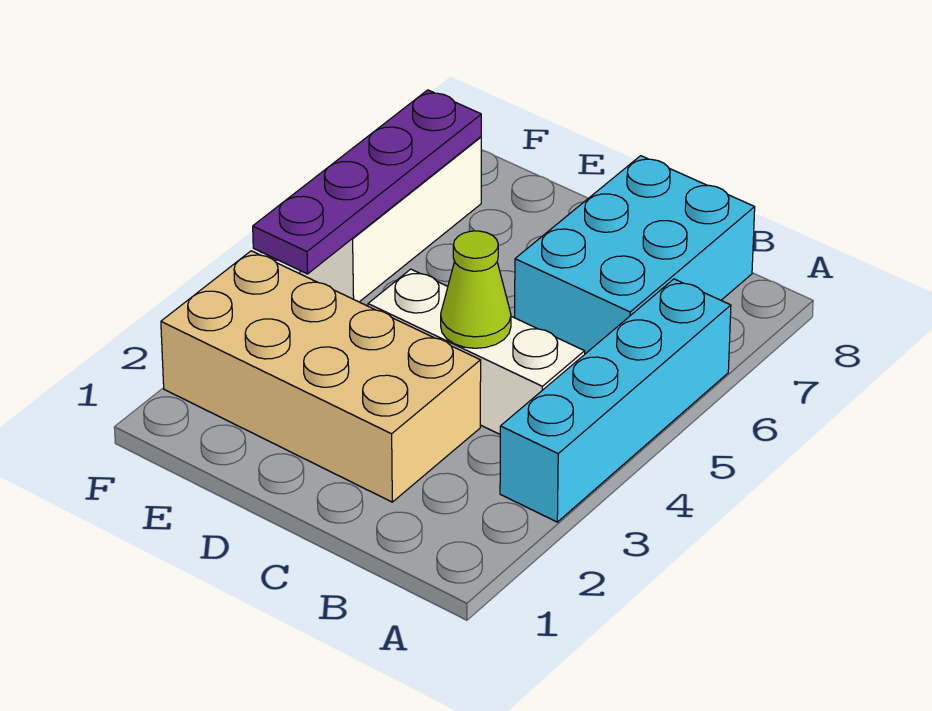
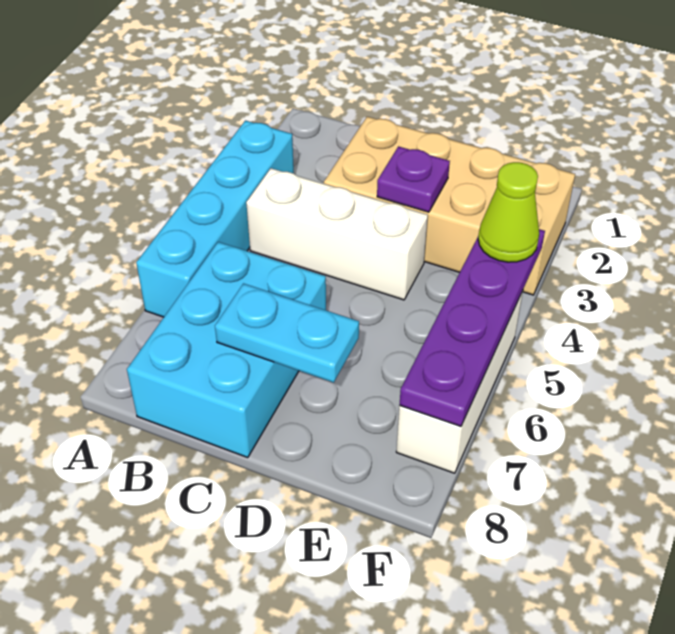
lime 1x1 cone [441,231,511,348] -> lime 1x1 cone moved to [478,162,539,262]
none -> cyan 1x2 plate [215,284,359,383]
none -> purple 1x1 plate [377,146,450,212]

